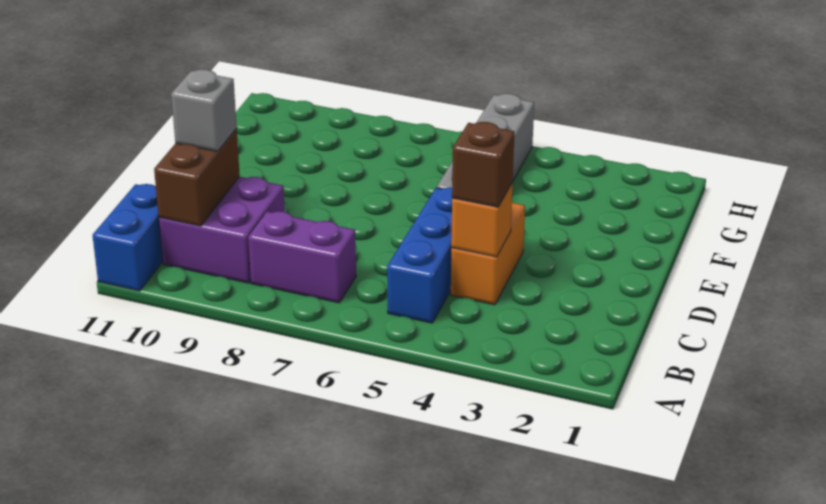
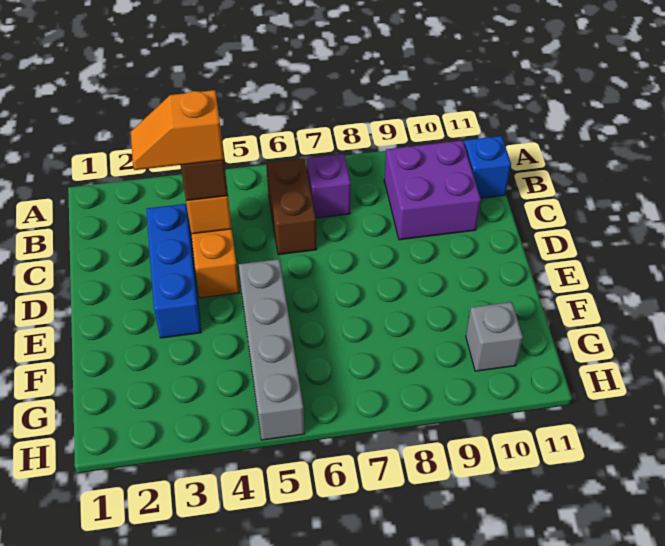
blue 1x2 brick [93,184,163,291] -> blue 1x1 brick [464,136,511,198]
blue 1x3 brick [387,188,452,323] -> blue 1x3 brick moved to [146,204,201,338]
purple 1x2 brick [248,211,356,303] -> purple 1x1 brick [306,154,351,218]
brown 1x2 brick [154,129,240,226] -> brown 1x2 brick moved to [266,159,317,255]
none -> orange 1x2 slope [131,90,224,170]
grey 1x1 brick [171,69,237,151] -> grey 1x1 brick moved to [466,302,523,371]

